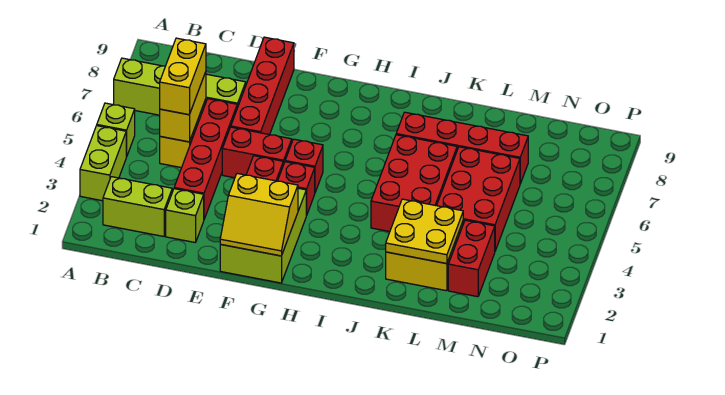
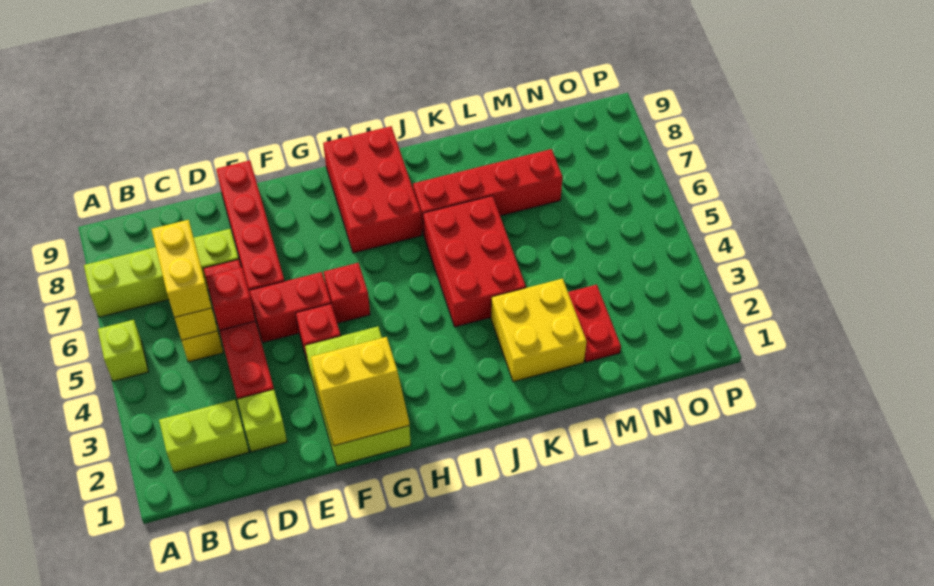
lime 1x2 brick [80,126,126,201] -> none
red 1x1 brick [278,162,315,215] -> red 1x1 brick moved to [206,267,255,330]
yellow 2x2 plate [386,199,463,264] -> none
red 2x3 brick [437,147,520,251] -> red 2x3 brick moved to [323,126,422,253]
red 1x2 brick [448,220,495,297] -> red 1x2 plate [568,285,621,362]

